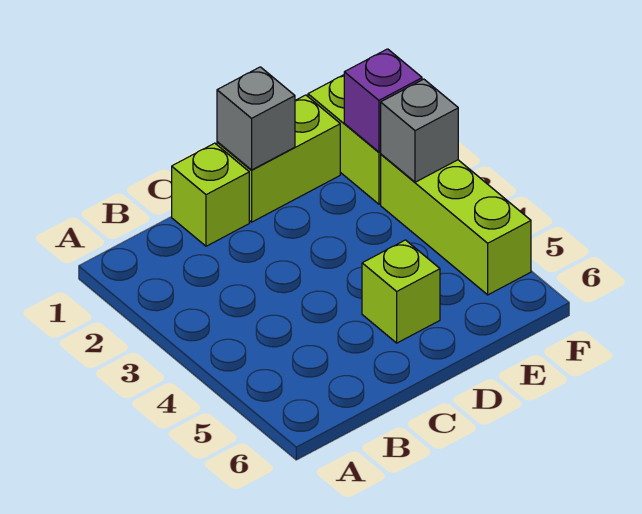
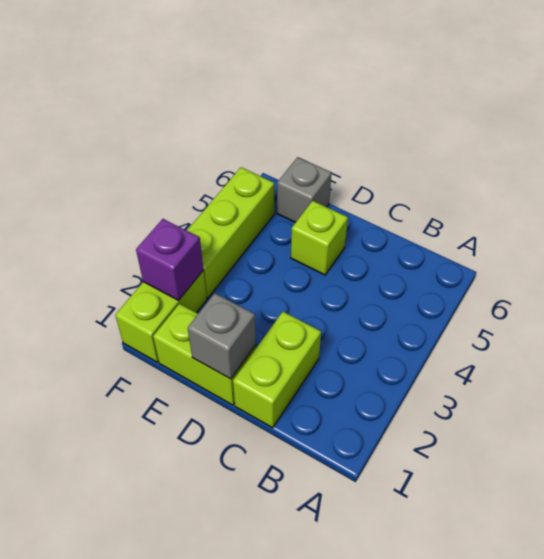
lime 1x1 brick [172,143,249,246] -> lime 1x2 brick [233,312,321,428]
grey 1x1 brick [381,79,458,182] -> grey 1x1 brick moved to [277,157,332,223]

